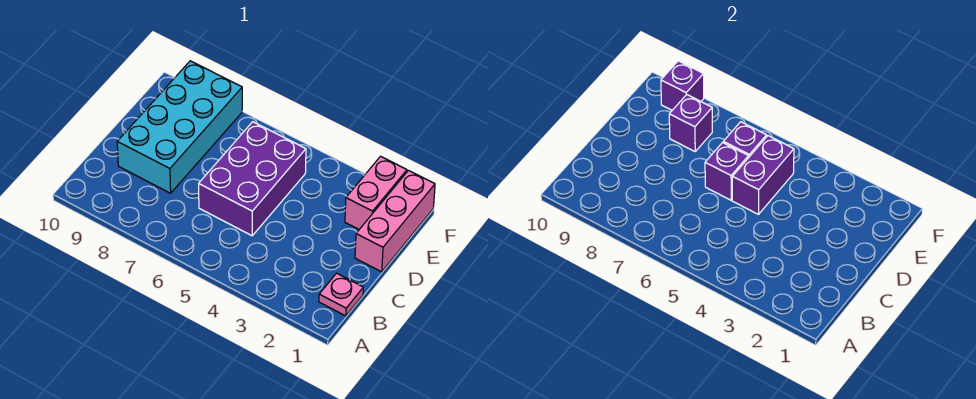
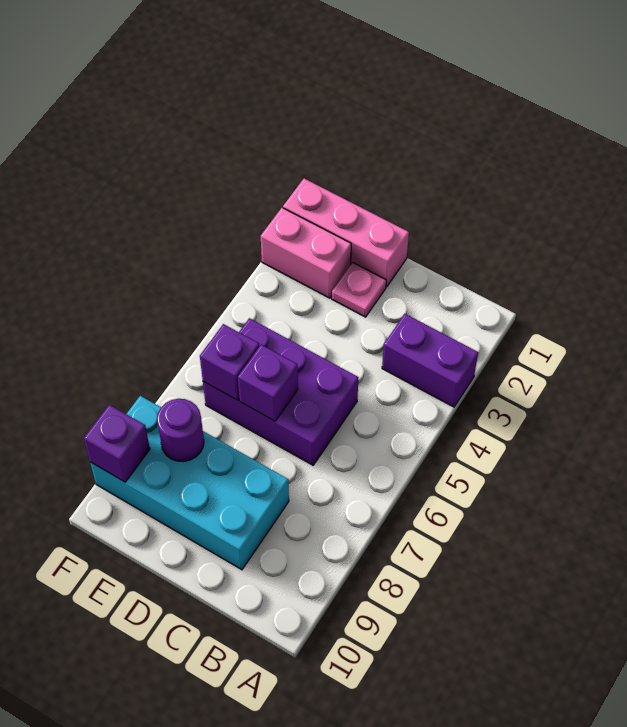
pink 1x1 plate [319,273,363,316] -> pink 1x1 plate moved to [332,262,386,317]
purple 1x2 brick [732,136,794,214] -> purple 1x2 brick moved to [382,314,478,407]
purple 1x1 brick [669,95,712,151] -> purple 1x1 round brick [157,399,204,462]

